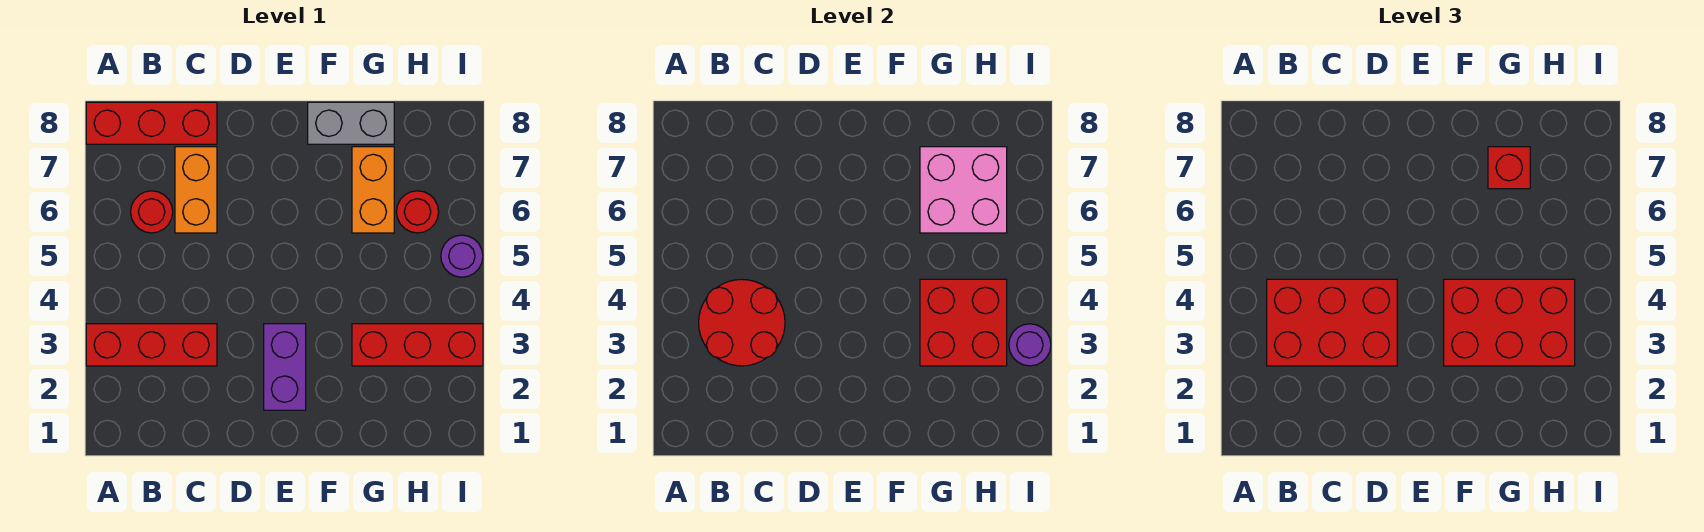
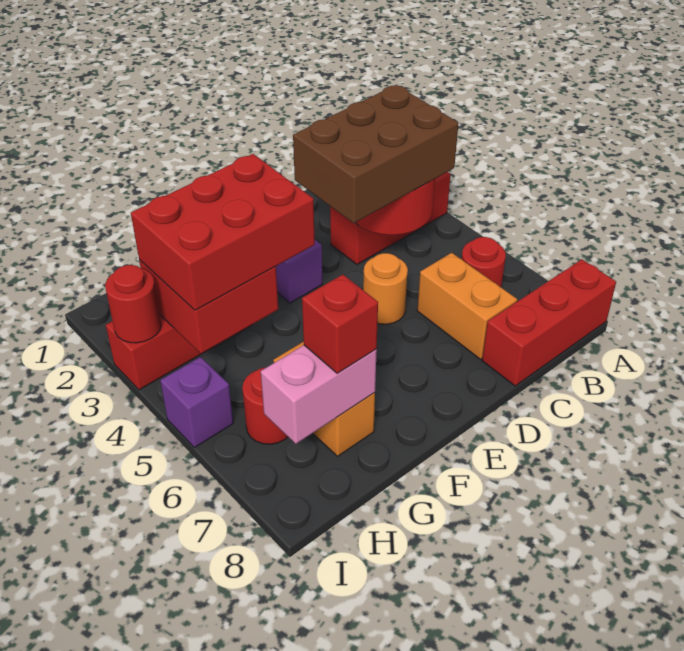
red 2x3 brick [1267,279,1397,366] -> brown 2x3 brick [293,85,458,223]
none -> orange 1x1 round brick [363,253,408,324]
grey 1x2 brick [308,102,394,144] -> none
pink 2x2 brick [920,147,1007,233] -> pink 1x2 brick [261,345,377,444]
purple 1x1 round brick [1009,324,1051,366] -> red 1x1 round brick [105,265,161,343]
purple 1x1 round brick [441,235,483,277] -> purple 1x1 brick [160,357,233,448]

